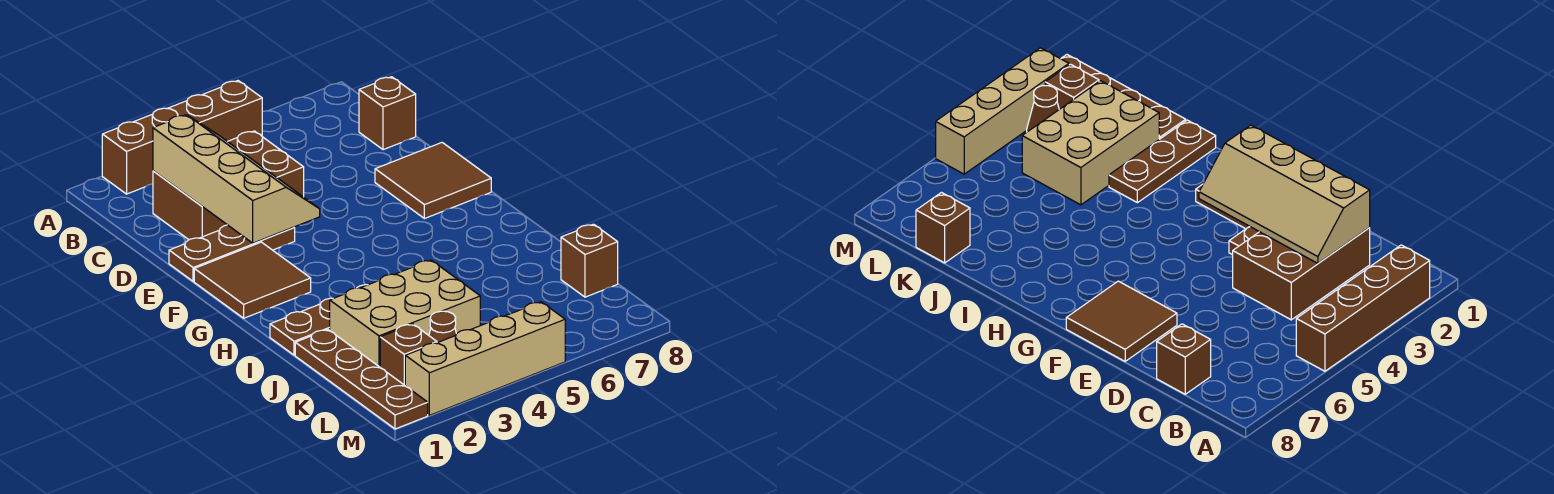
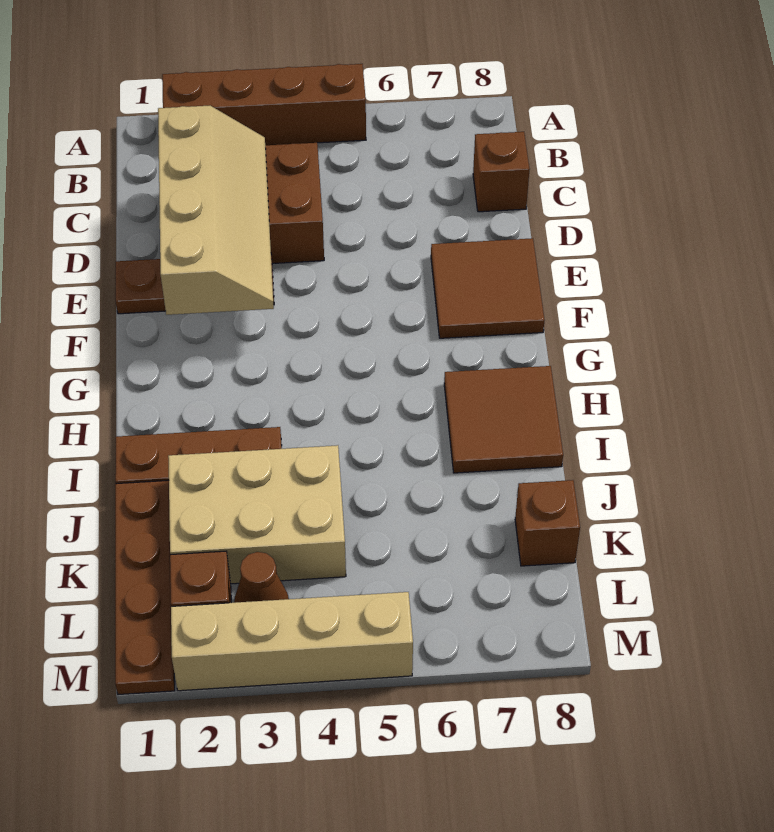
brown 2x2 tile [194,242,311,318] -> brown 2x2 tile moved to [444,366,563,473]

